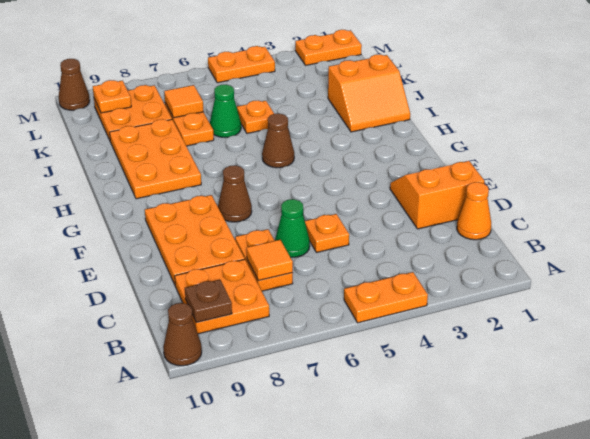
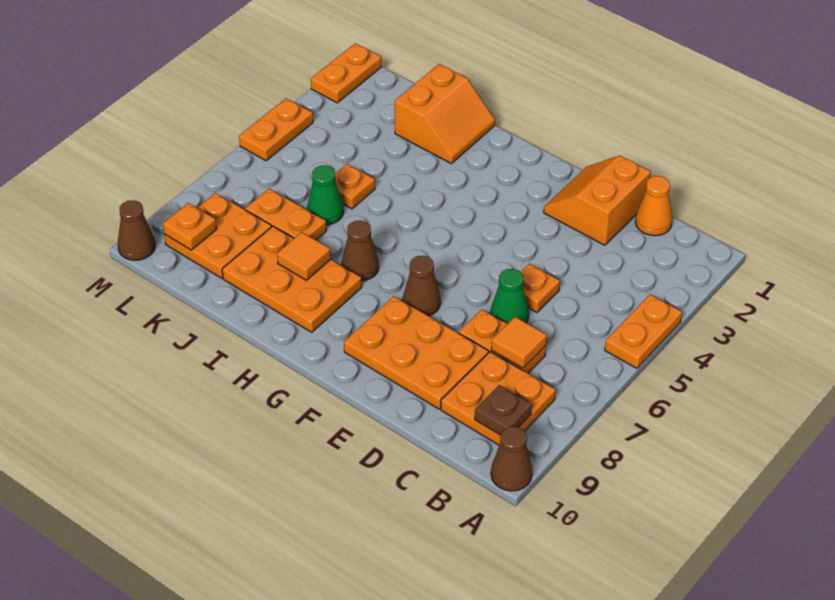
brown 1x1 cone [262,113,294,168] -> brown 1x1 cone moved to [341,221,379,281]
orange 1x1 tile [164,85,204,118] -> orange 1x1 tile moved to [277,232,331,280]

